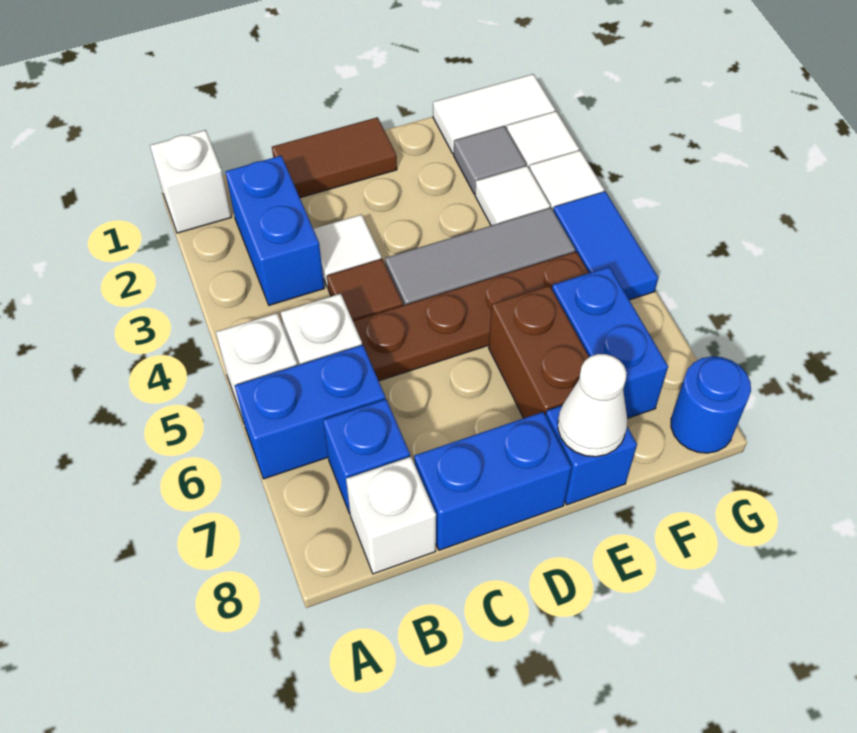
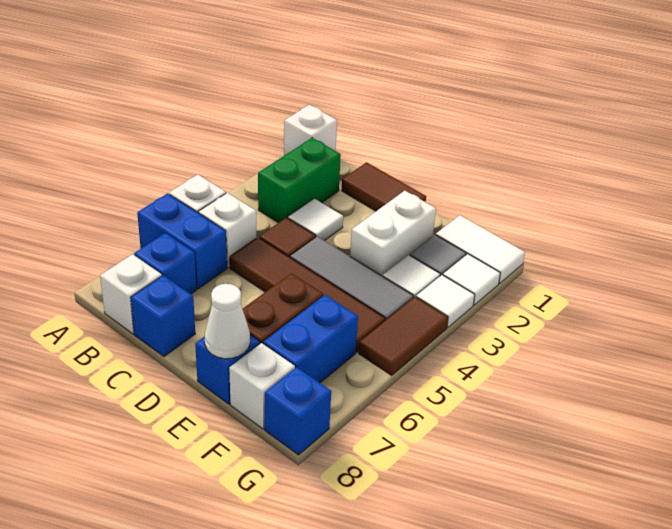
blue 1x2 brick [225,156,324,305] -> green 1x2 brick [258,138,341,223]
brown 1x4 plate [353,252,589,381] -> brown 1x4 tile [230,237,385,352]
blue 1x2 brick [414,412,572,550] -> blue 1x1 brick [131,275,195,357]
none -> white 1x2 brick [350,191,436,276]
none -> white 1x1 brick [229,343,295,429]
blue 1x2 tile [553,191,658,300] -> brown 1x2 tile [359,297,448,375]
blue 1x1 round brick [671,356,751,453] -> blue 1x1 brick [265,367,331,455]

